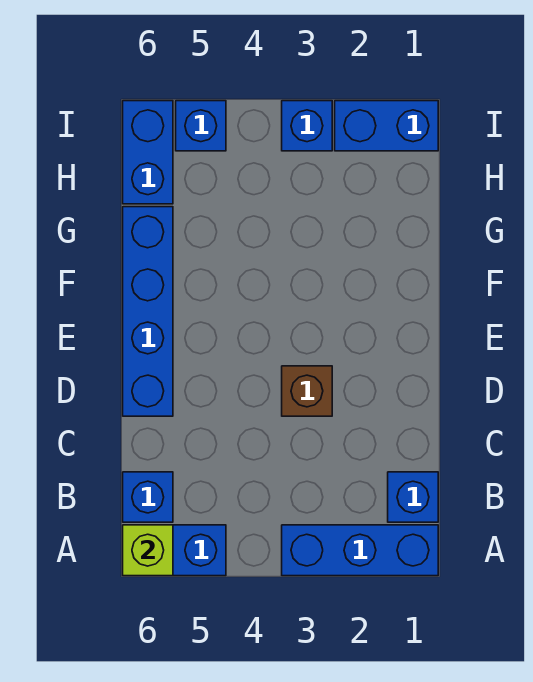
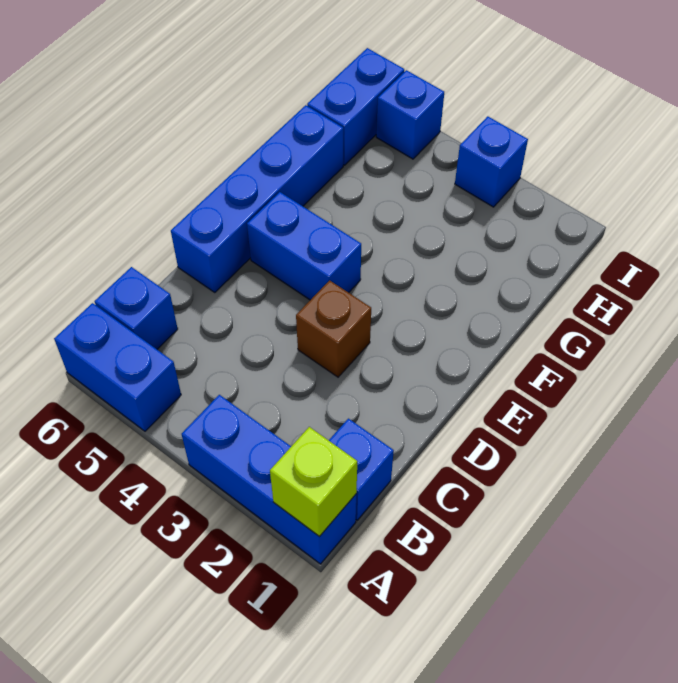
lime 1x1 brick [123,525,173,576] -> lime 1x1 brick moved to [270,427,357,536]
blue 1x2 brick [335,101,438,151] -> blue 1x2 brick moved to [247,192,361,300]

